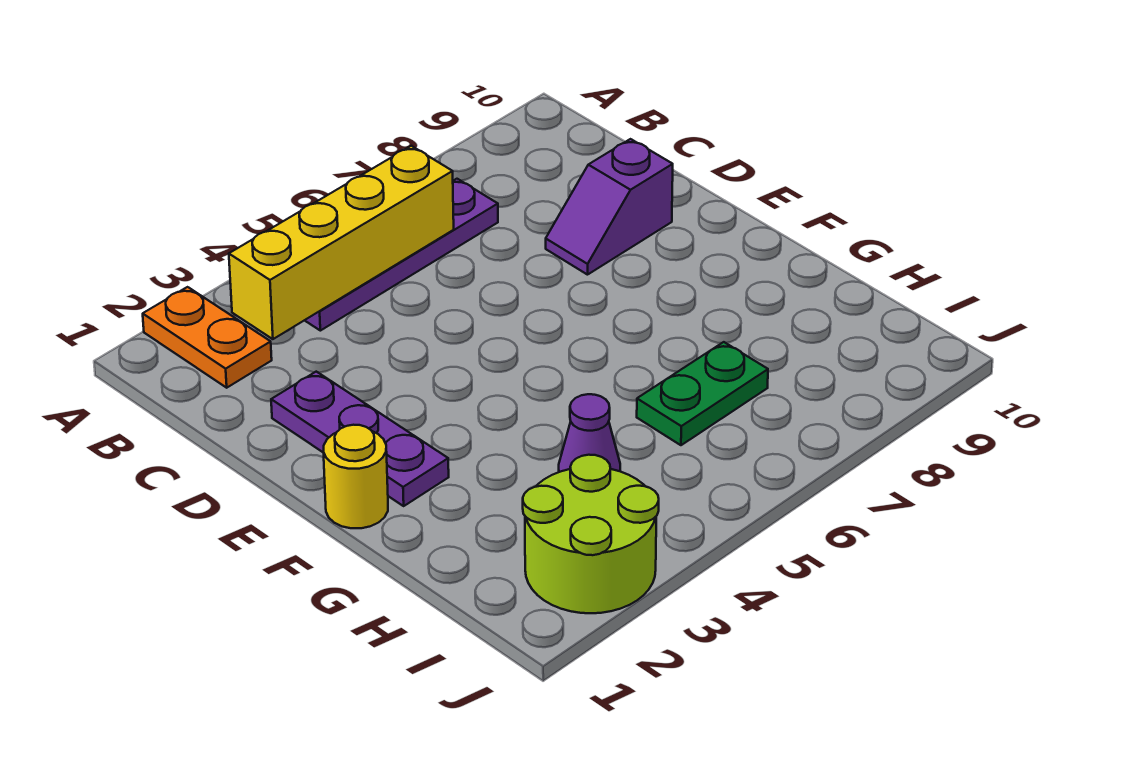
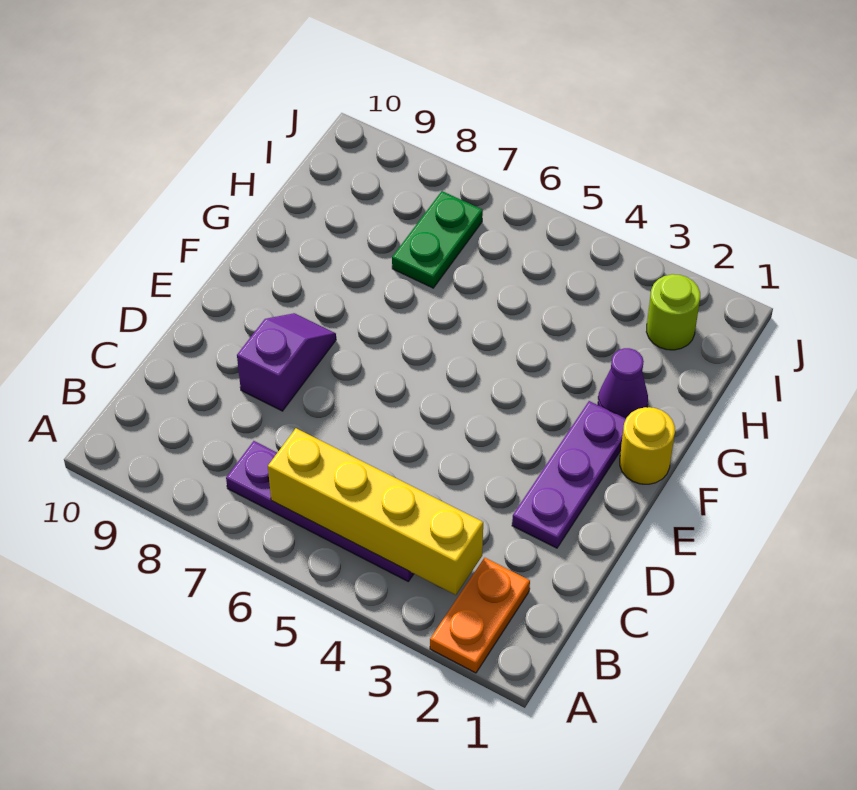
purple 1x2 slope [546,139,673,275] -> purple 1x2 slope turned to [237,313,336,411]
purple 1x1 cone [559,394,620,472] -> purple 1x1 cone moved to [598,348,648,418]
green 1x2 plate [637,342,768,445] -> green 1x2 plate turned to [392,191,483,288]
lime 2x2 round brick [523,455,659,613] -> lime 1x1 round brick [646,274,700,350]

